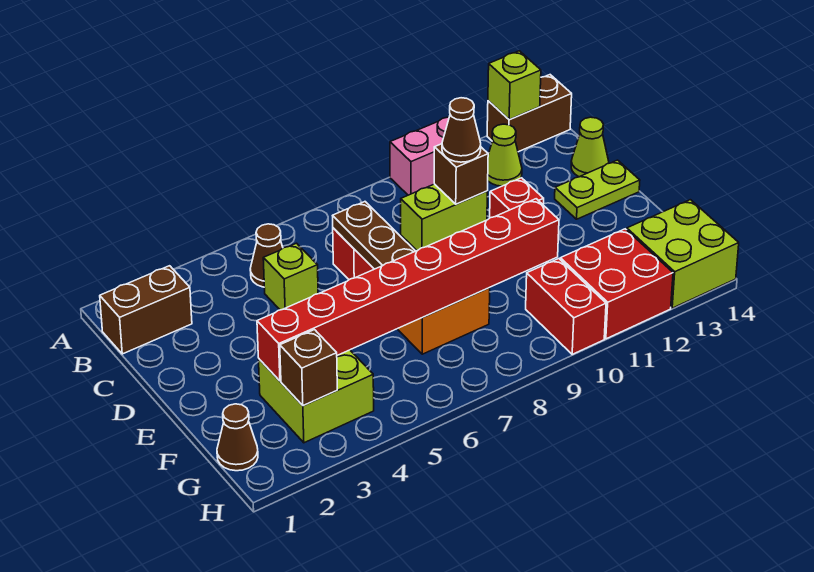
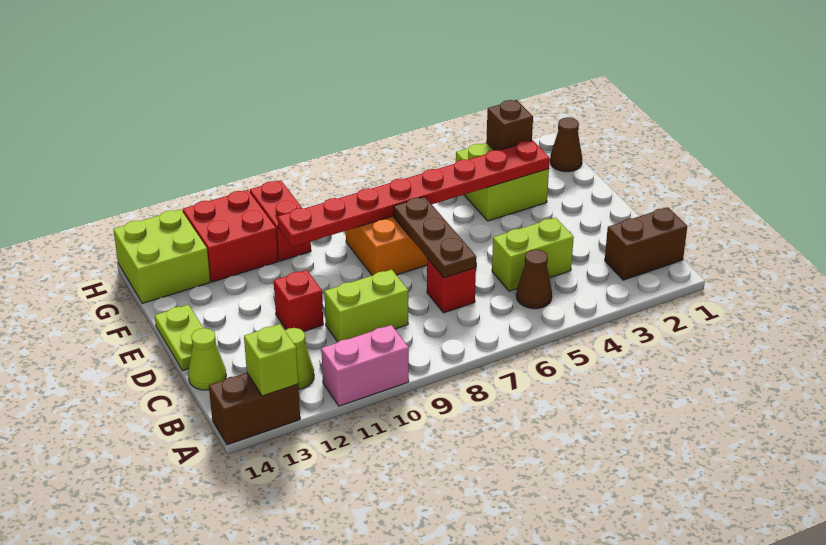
lime 1x1 brick [263,243,318,310] -> lime 1x2 brick [492,218,574,291]
brown 1x1 brick [434,144,488,204] -> none
brown 1x1 cone [442,98,481,162] -> none
lime 1x2 plate [555,160,640,219] -> lime 1x2 plate turned to [155,305,203,371]
red 1x8 brick [257,199,559,381] -> red 1x8 plate [278,140,550,247]

